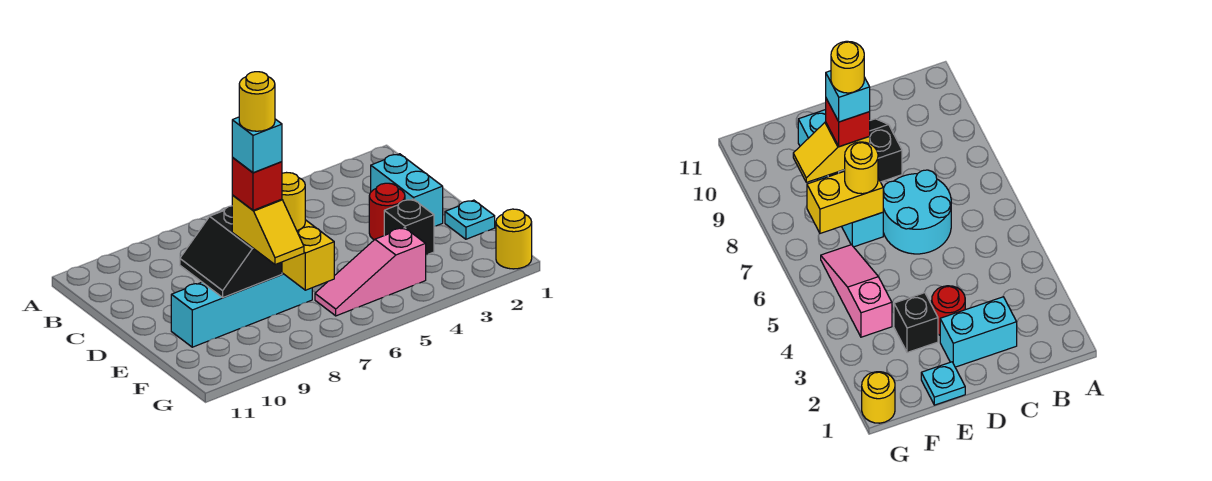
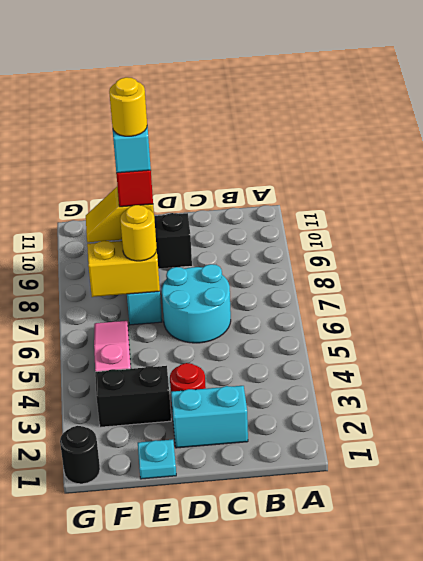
black 1x1 brick [384,199,434,255] -> black 1x2 brick [95,366,171,427]
yellow 1x1 round brick [496,209,532,269] -> black 1x1 round brick [60,426,100,484]

